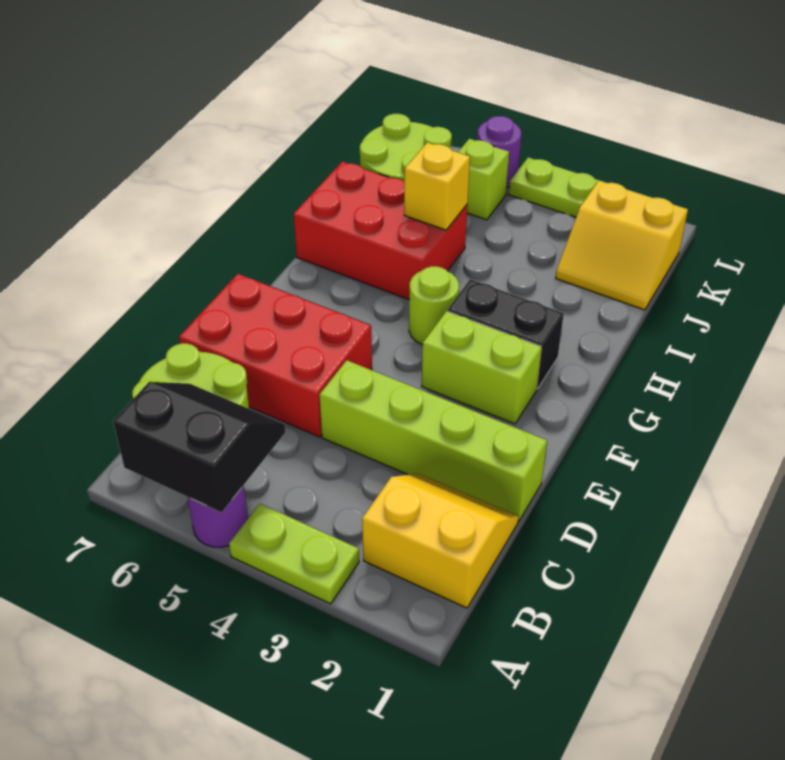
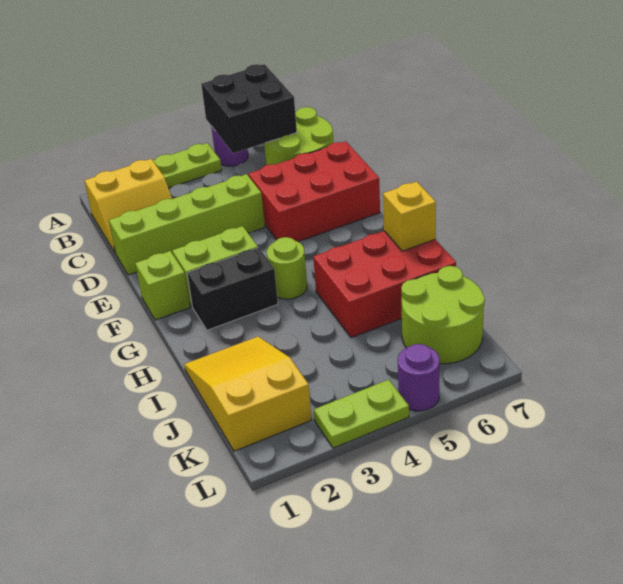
black 2x2 slope [113,382,285,512] -> black 2x2 brick [201,64,297,153]
yellow 1x1 brick [404,142,470,230] -> yellow 1x1 brick moved to [383,182,436,251]
yellow 2x2 slope [556,180,688,310] -> yellow 2x3 slope [184,337,312,451]
lime 1x1 brick [458,139,509,220] -> lime 1x1 brick moved to [135,251,190,320]

